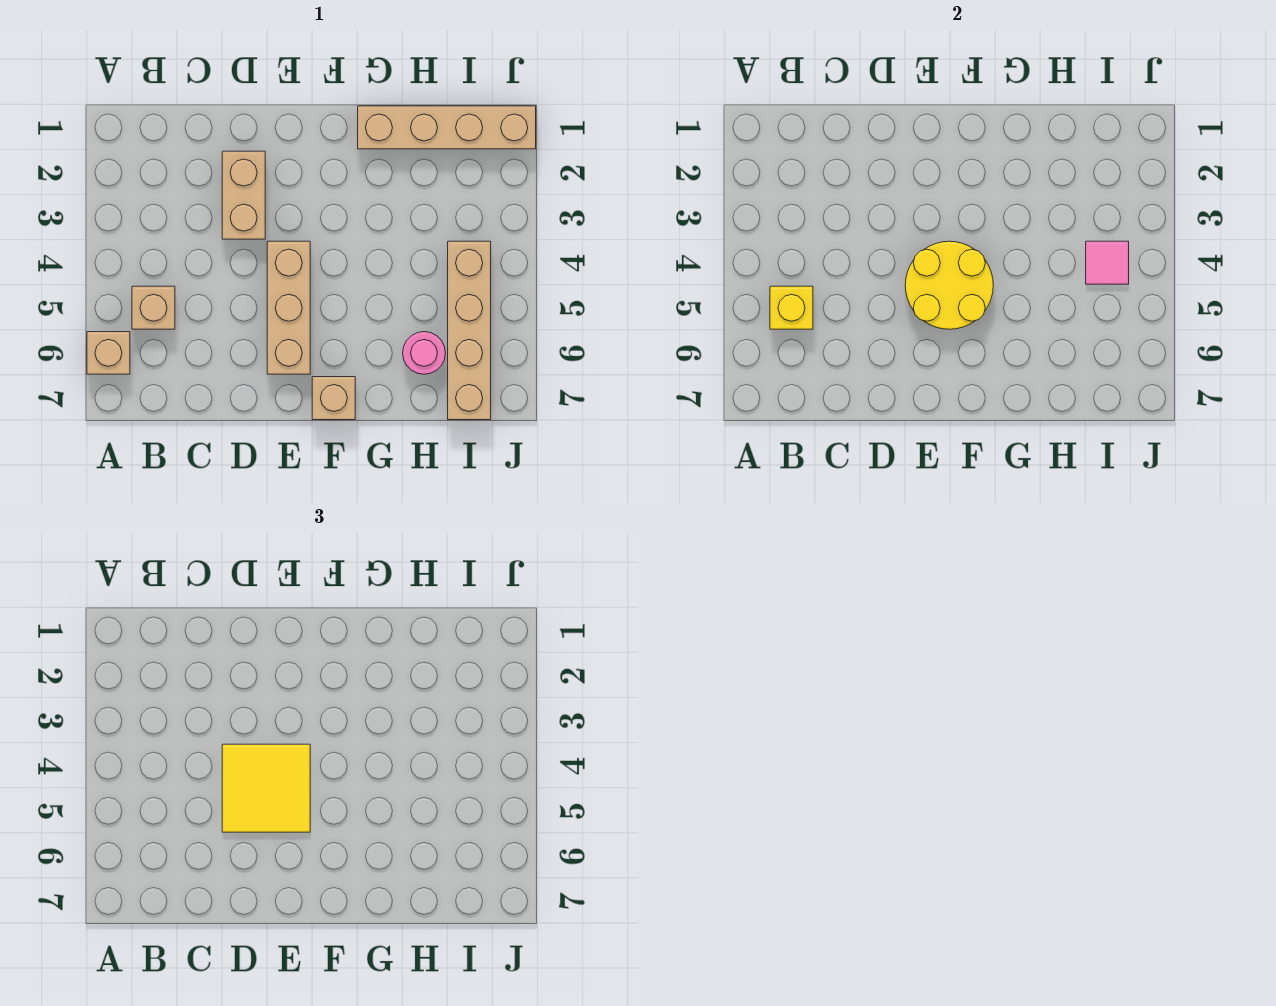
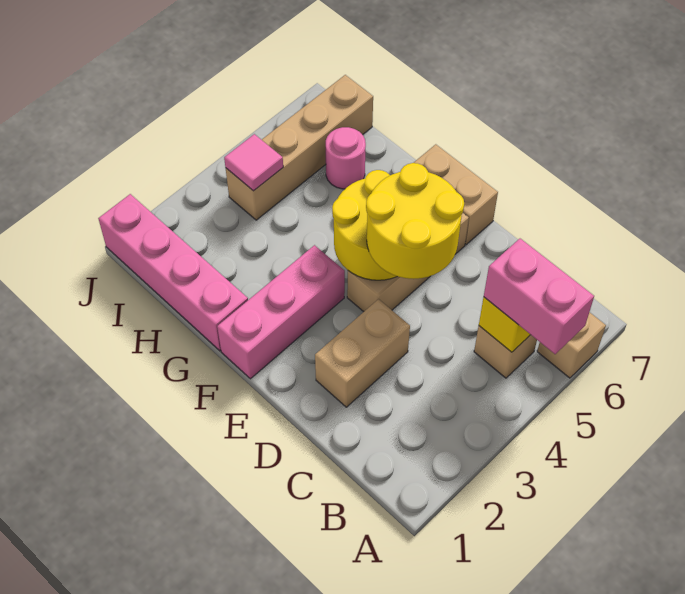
none -> pink 1x2 brick [484,239,594,354]
yellow 2x2 tile [222,744,310,832] -> yellow 2x2 round brick [366,163,464,279]
none -> pink 1x3 brick [217,245,345,379]
tan 1x1 brick [312,377,355,420] -> tan 1x2 brick [414,144,498,245]
tan 1x4 brick [358,106,536,149] -> pink 1x4 brick [98,194,248,351]

